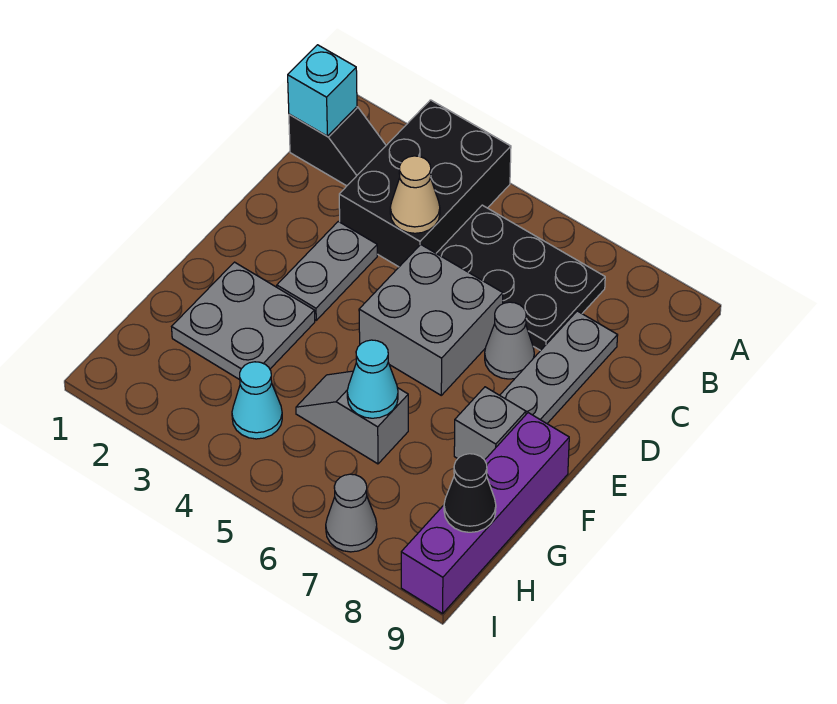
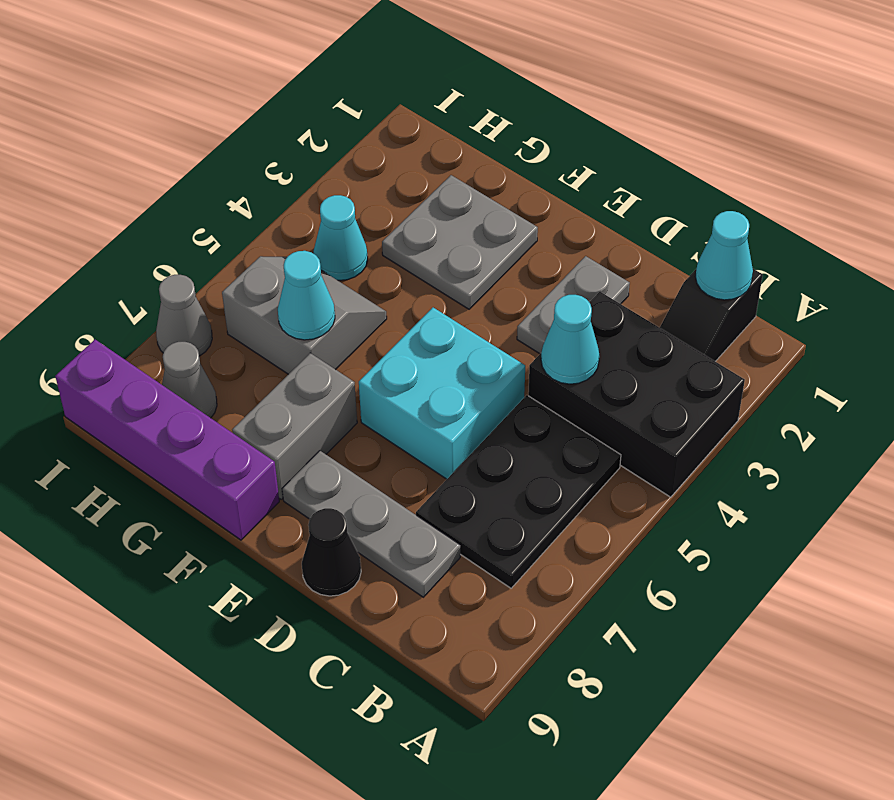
cyan 1x1 brick [288,45,357,136] -> cyan 1x1 cone [695,211,753,300]
tan 1x1 cone [390,156,440,233] -> cyan 1x1 cone [541,295,599,384]
grey 1x2 plate [277,221,377,320] -> grey 1x2 plate turned to [517,256,630,354]
grey 2x2 brick [359,244,503,395] -> cyan 2x2 brick [359,308,525,479]
grey 1x1 cone [485,302,534,379] -> grey 1x1 cone moved to [162,342,217,418]
grey 1x1 brick [454,387,526,460] -> grey 1x2 brick [232,353,357,499]
grey 1x2 slope [296,371,408,464] -> grey 2x2 slope [222,256,387,374]
black 1x1 cone [444,454,496,532] -> black 1x1 cone moved to [302,508,361,596]

